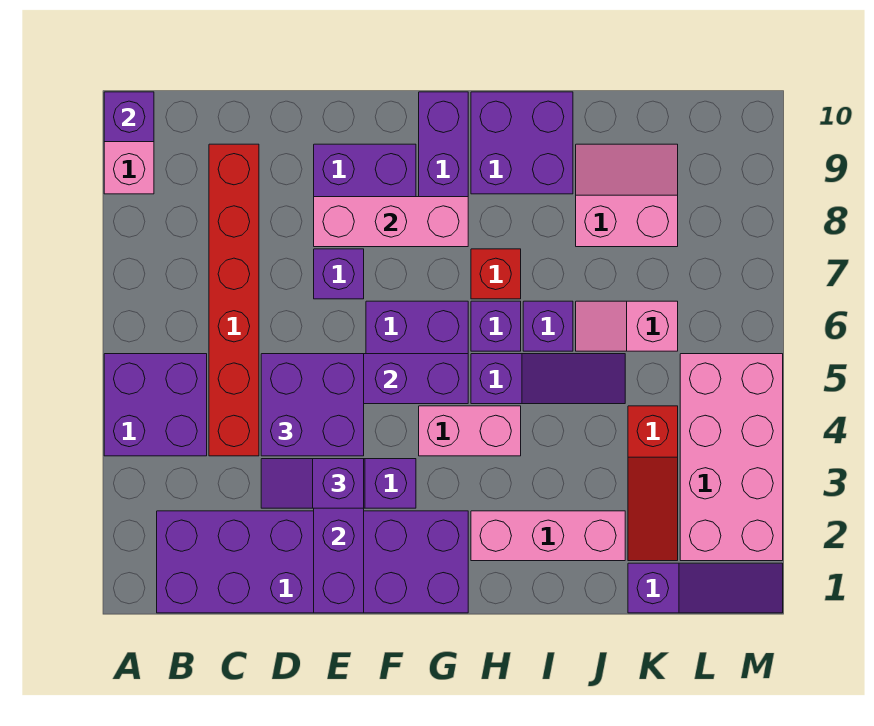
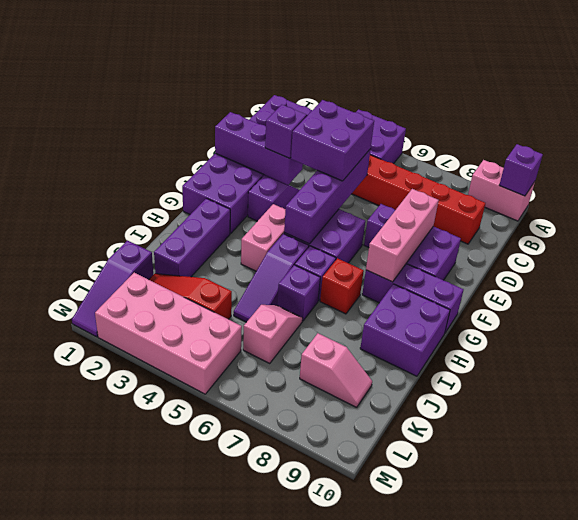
pink 1x3 brick [471,511,625,561] -> purple 1x3 brick [154,198,230,277]
pink 2x2 slope [576,144,678,247] -> pink 1x2 slope [300,333,372,407]

